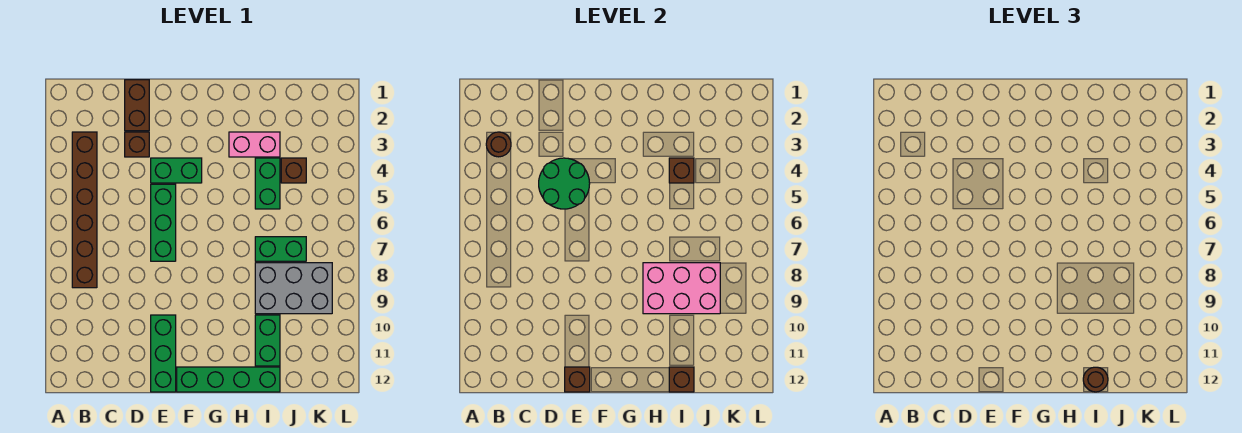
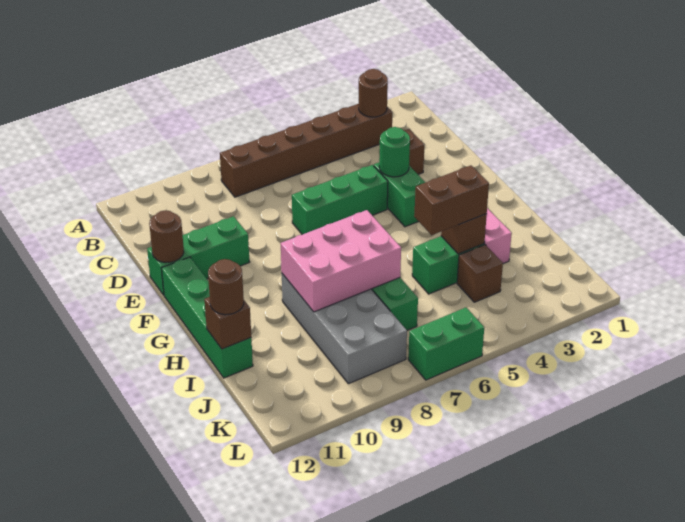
brown 1x2 brick [125,80,149,131] -> brown 1x2 brick moved to [414,165,489,235]
green 2x2 round brick [539,158,590,209] -> green 1x1 round brick [379,127,410,177]
brown 1x1 brick [565,367,590,392] -> brown 1x1 round brick [149,210,184,262]
pink 2x3 brick [643,263,720,314] -> pink 2x3 brick turned to [281,210,401,312]
grey 2x3 brick [255,263,332,314] -> grey 2x4 brick [282,274,407,384]
green 1x2 brick [255,315,280,366] -> green 1x2 brick moved to [408,308,484,380]

